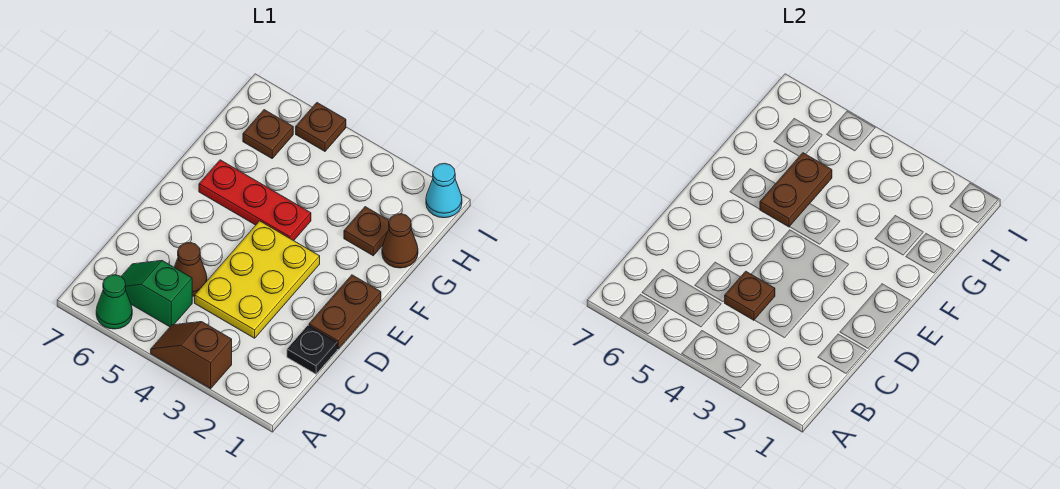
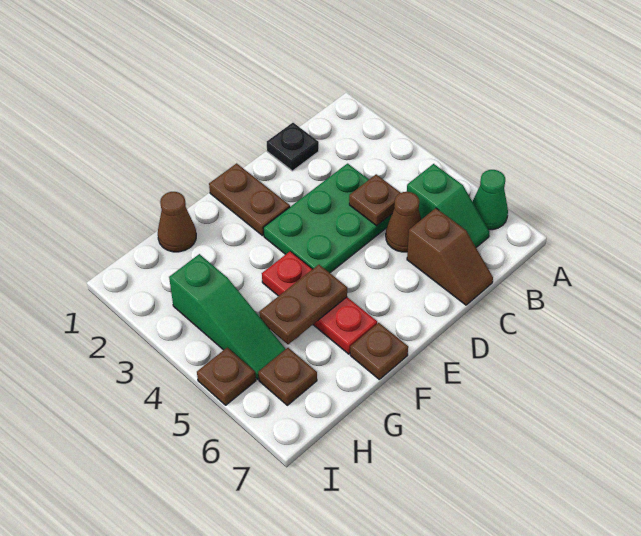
brown 1x2 slope [151,322,232,388] -> brown 1x2 slope moved to [407,208,493,305]
yellow 2x3 plate [195,221,320,338] -> green 2x3 plate [263,164,392,273]
brown 1x2 plate [309,275,381,349] -> brown 1x2 plate turned to [209,163,290,236]
brown 1x1 plate [344,207,389,256] -> brown 1x1 plate moved to [350,323,408,379]
none -> green 1x3 slope [169,254,285,379]
cyan 1x1 cone [426,163,462,218] -> none

